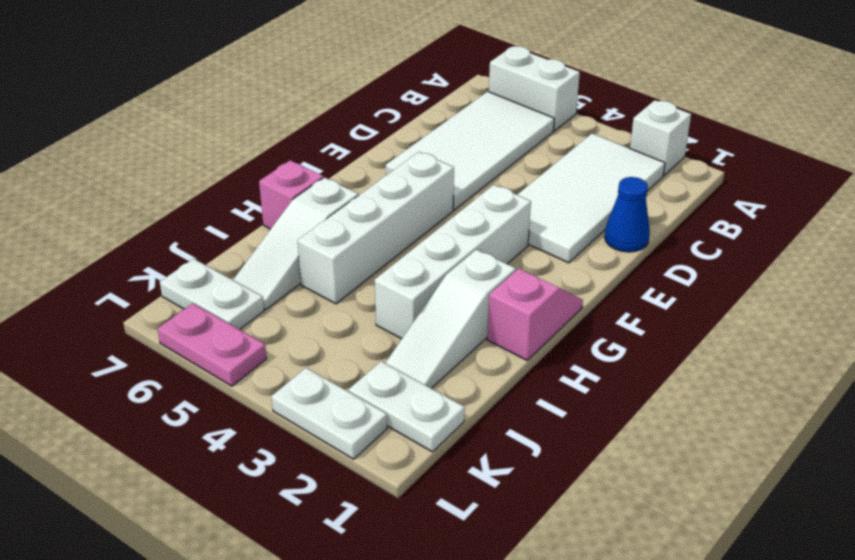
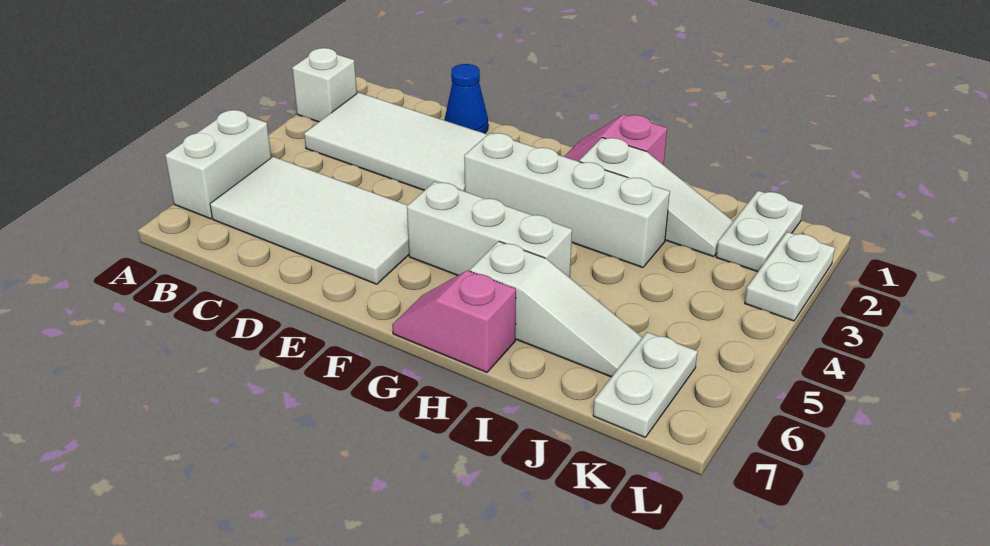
white 1x4 brick [298,152,454,304] -> white 1x3 brick [407,181,572,278]
pink 1x2 plate [158,303,267,386] -> none

